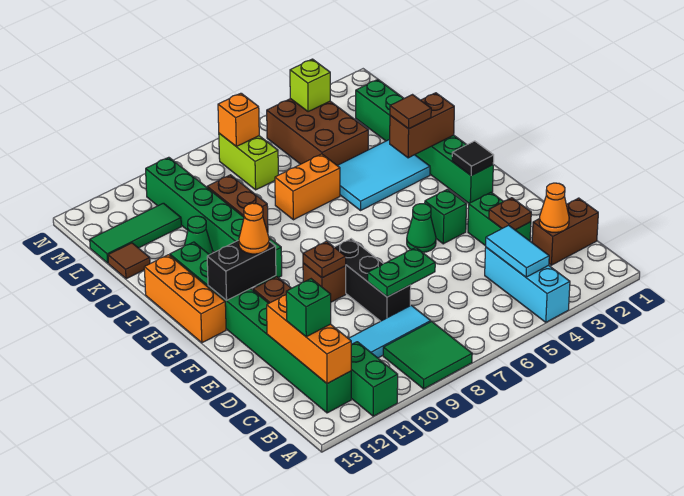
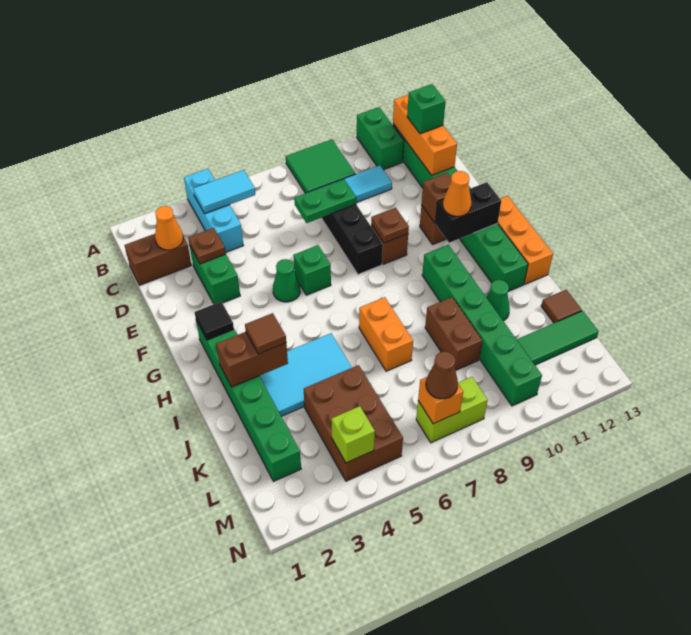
cyan 1x2 tile [486,225,549,277] -> cyan 1x2 tile turned to [193,170,255,214]
green 1x1 brick [425,189,467,244] -> green 1x1 brick moved to [293,245,331,295]
none -> brown 1x1 brick [421,173,451,223]
orange 1x2 brick [275,154,340,220] -> orange 1x2 brick turned to [359,297,413,371]
lime 1x2 brick [219,133,278,190] -> lime 1x2 brick turned to [416,377,488,443]
none -> brown 1x1 cone [426,351,458,399]

